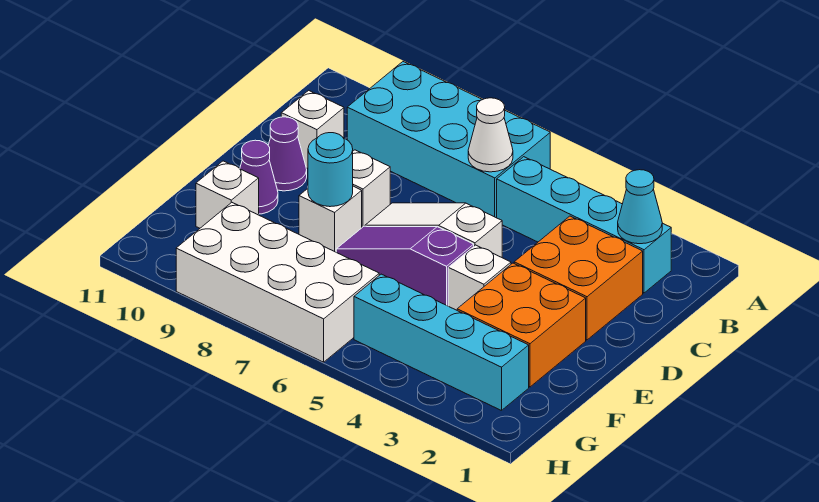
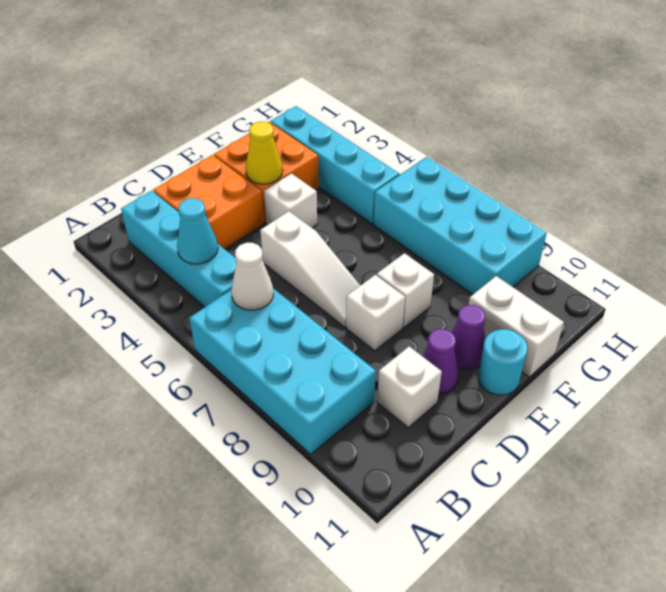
cyan 1x1 cone [618,170,662,244] -> cyan 1x1 cone moved to [177,198,218,264]
none -> yellow 1x1 cone [246,122,283,184]
purple 1x3 slope [336,226,474,306] -> none
cyan 1x1 round brick [308,133,353,207] -> cyan 1x1 round brick moved to [478,329,528,395]
white 1x1 brick [196,161,259,228] -> white 1x2 brick [469,276,564,377]
white 2x4 brick [176,202,379,362] -> cyan 2x4 brick [373,157,547,295]

